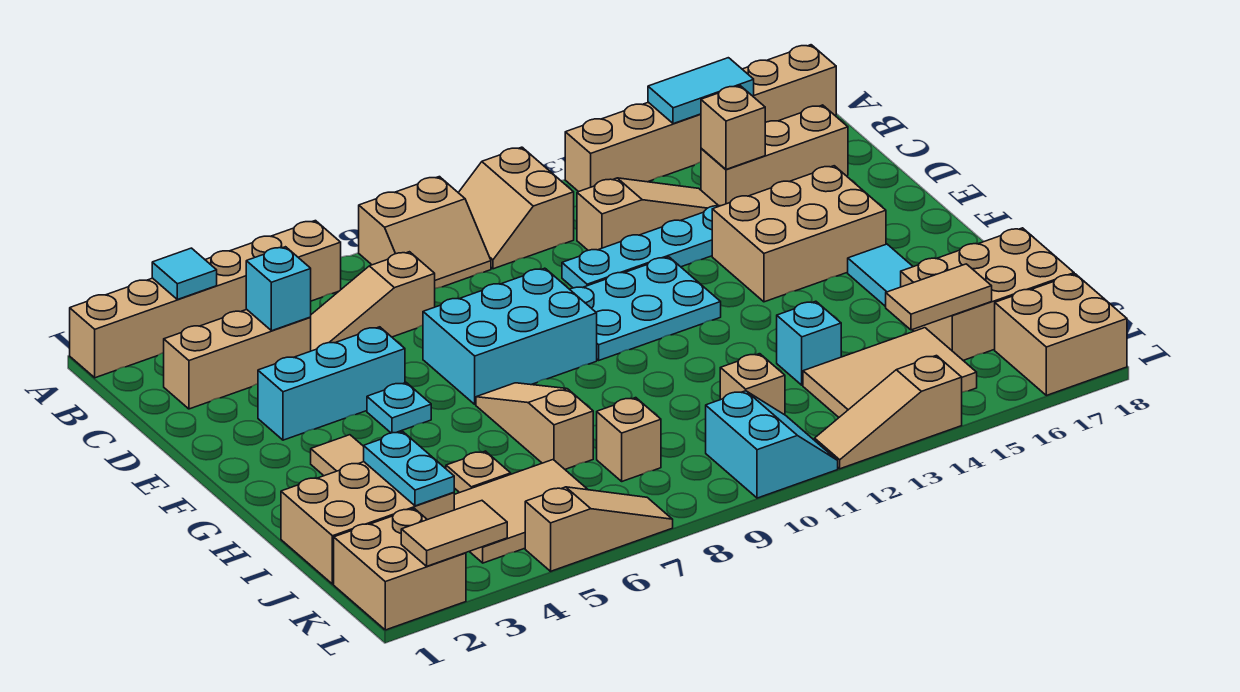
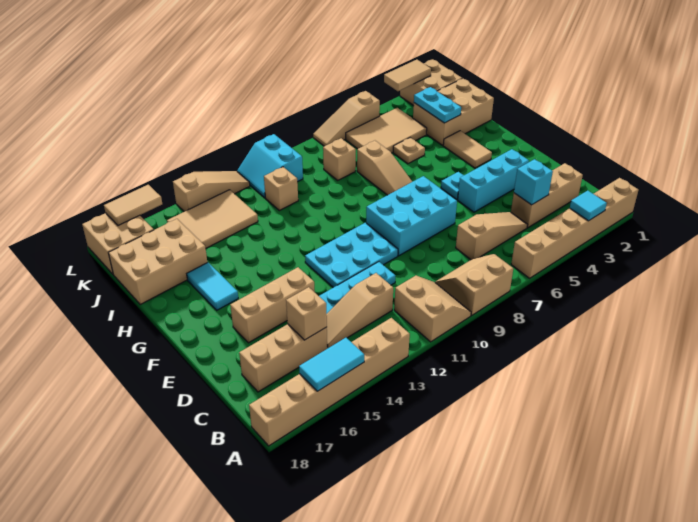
tan 2x3 brick [712,166,886,302] -> tan 1x3 brick [230,267,315,343]
cyan 1x1 brick [777,301,841,385] -> none
tan 1x2 tile [886,264,992,330] -> tan 1x2 tile moved to [104,185,162,226]

